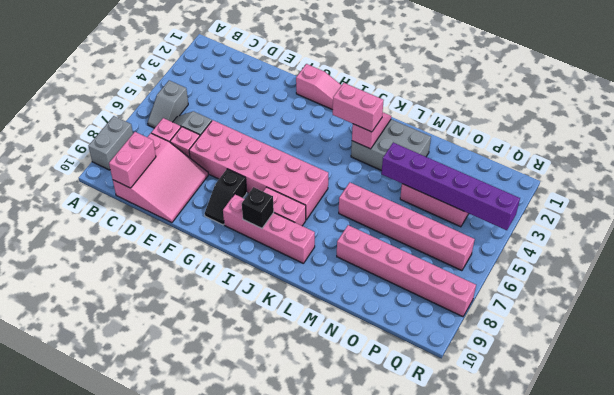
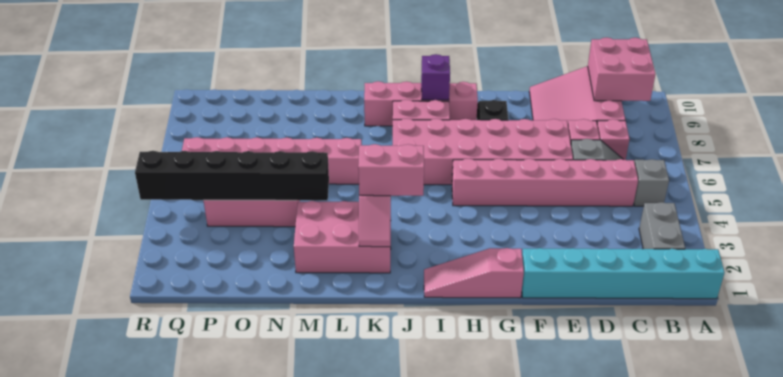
none -> cyan 1x6 brick [522,248,725,299]
grey 1x2 brick [88,116,133,170] -> grey 1x2 brick moved to [639,202,685,249]
pink 1x2 brick [109,132,156,188] -> pink 2x2 brick [588,38,655,101]
black 1x1 brick [242,187,274,228] -> purple 1x1 brick [421,54,450,100]
grey 2x3 brick [351,119,431,171] -> pink 2x3 brick [294,201,391,273]
purple 1x6 brick [381,143,520,230] -> black 1x6 brick [135,151,329,200]
pink 1x6 brick [337,225,476,317] -> pink 1x6 brick moved to [452,159,638,206]

